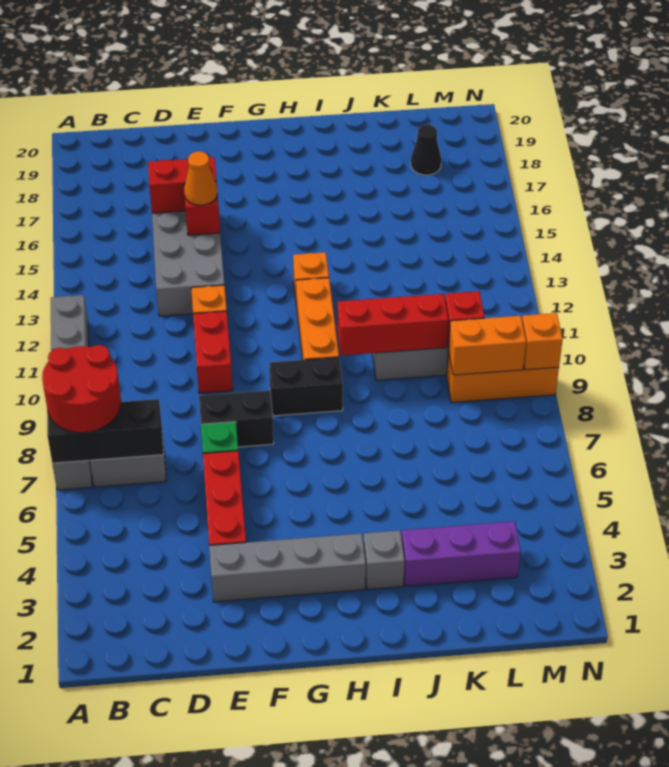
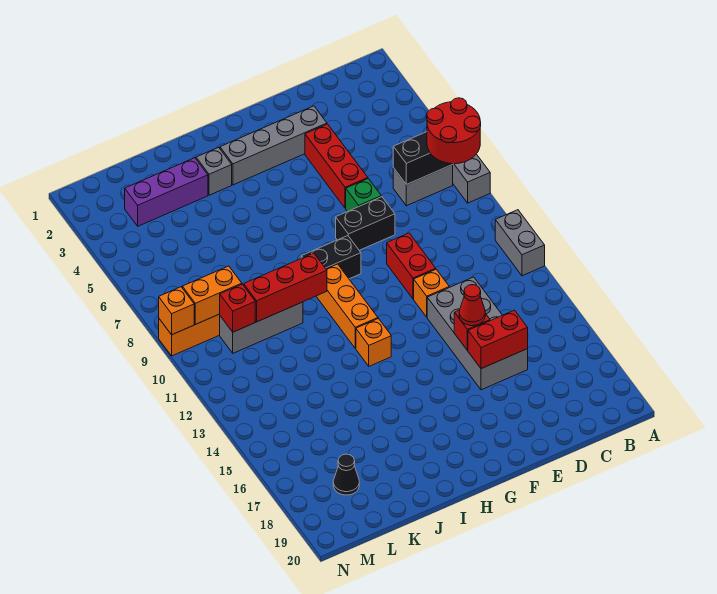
orange 1x1 cone [184,151,217,205] -> red 1x1 cone [459,285,485,326]

